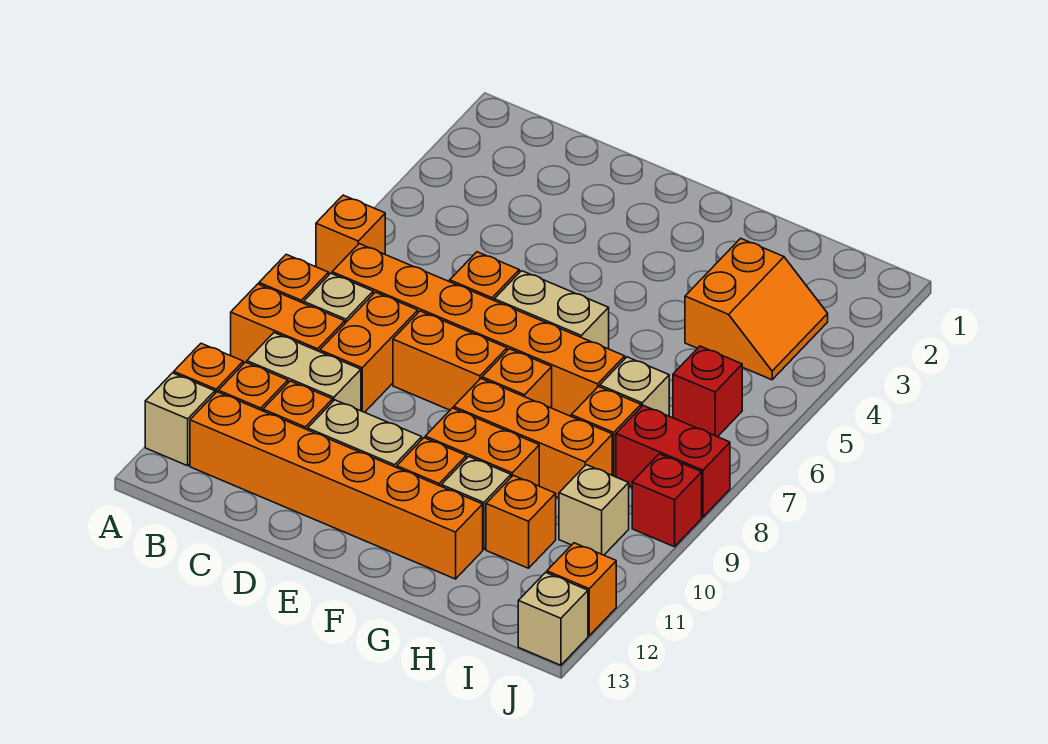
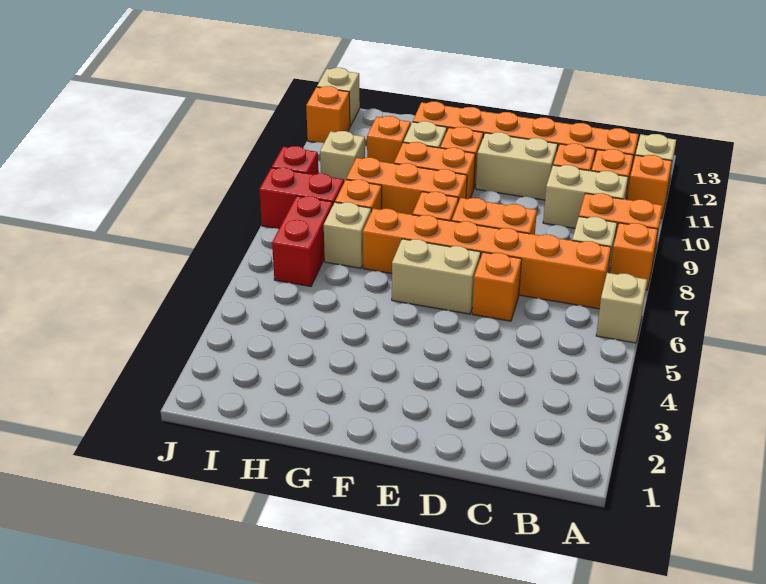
orange 1x1 brick [316,195,385,274] -> tan 1x1 brick [596,273,647,343]
orange 1x2 brick [320,292,418,412] -> none
orange 2x2 slope [685,238,828,380] -> none
red 1x1 brick [673,346,742,437] -> red 1x2 brick [272,196,333,286]

